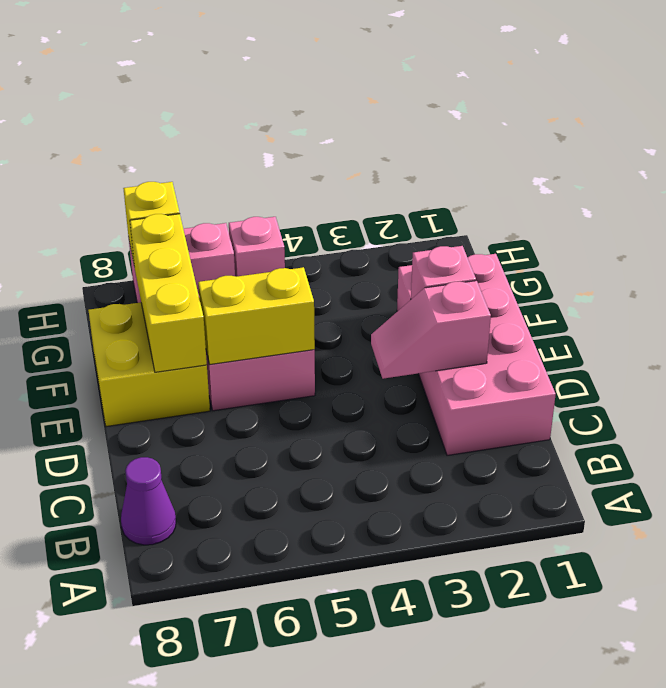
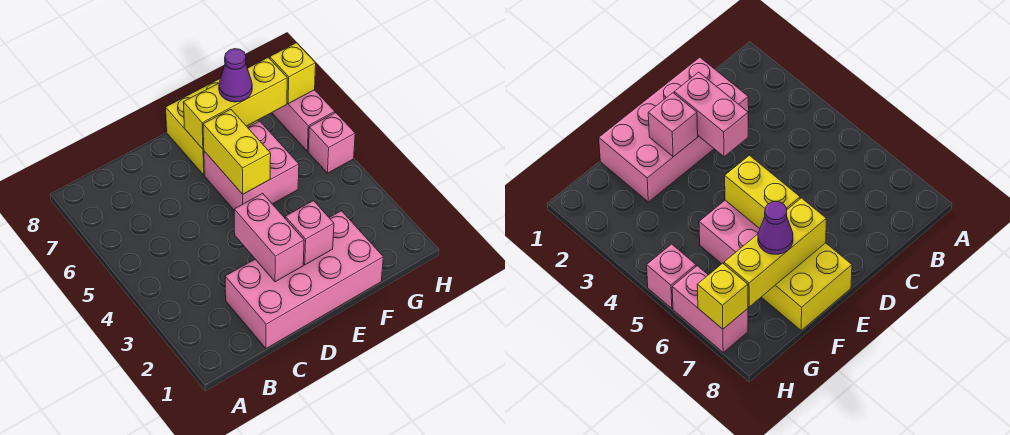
purple 1x1 cone [121,457,176,545] -> purple 1x1 cone moved to [219,49,252,102]
pink 1x2 slope [371,281,491,379] -> pink 1x2 brick [234,193,304,282]

